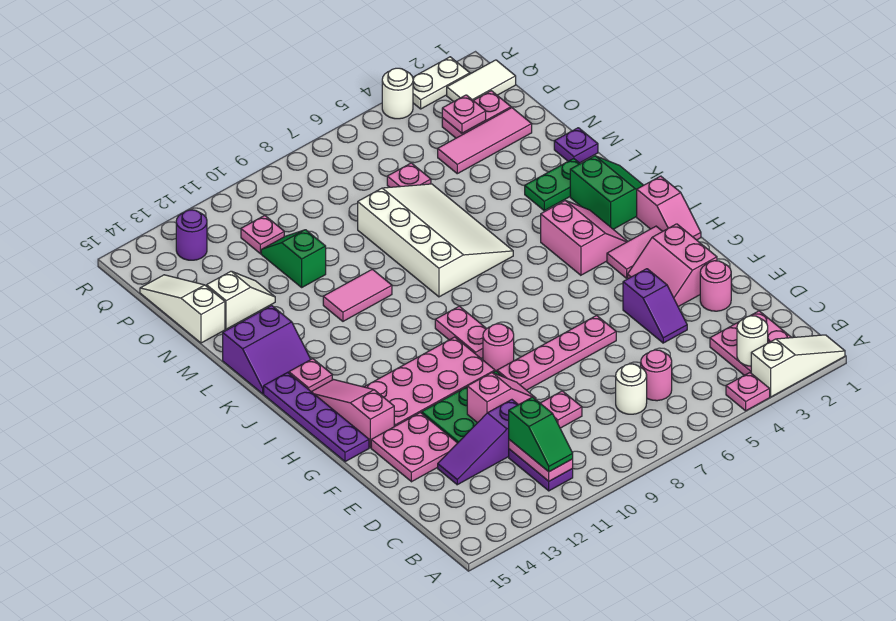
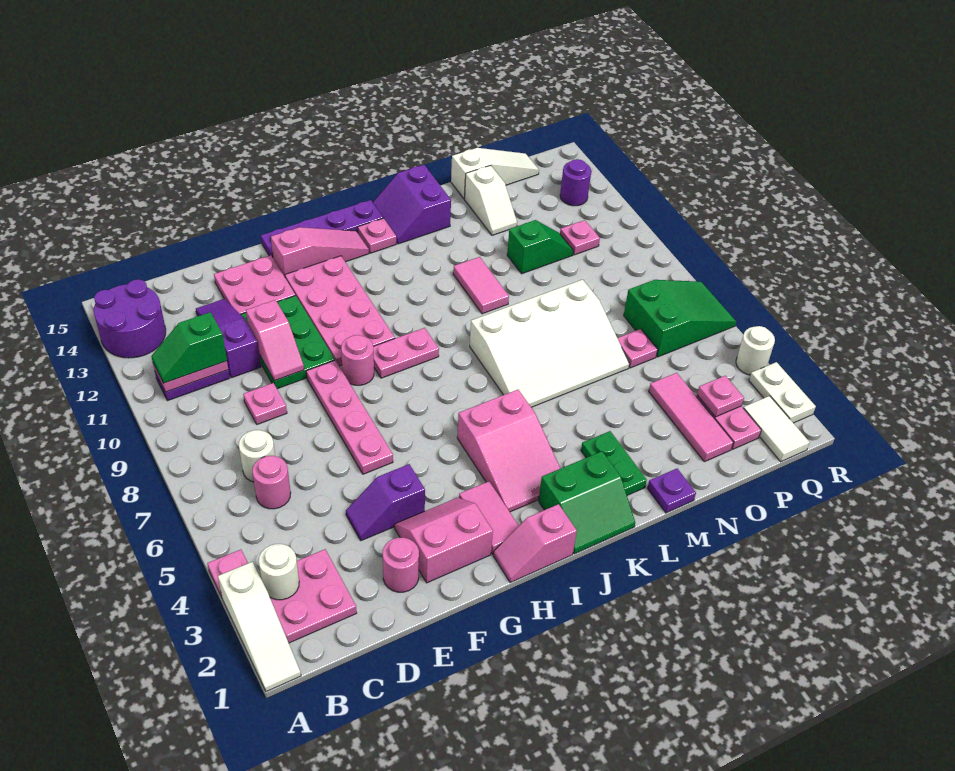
none -> purple 2x2 round brick [94,279,166,358]
pink 2x2 slope [541,201,628,275] -> pink 2x3 slope [457,390,560,512]
none -> green 2x3 slope [624,280,736,357]

